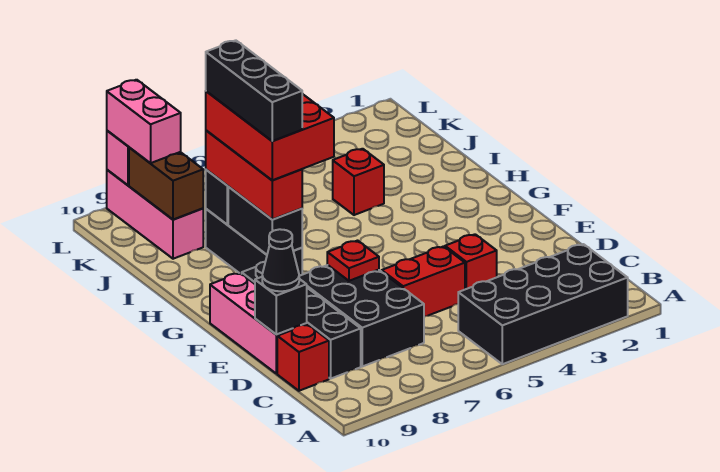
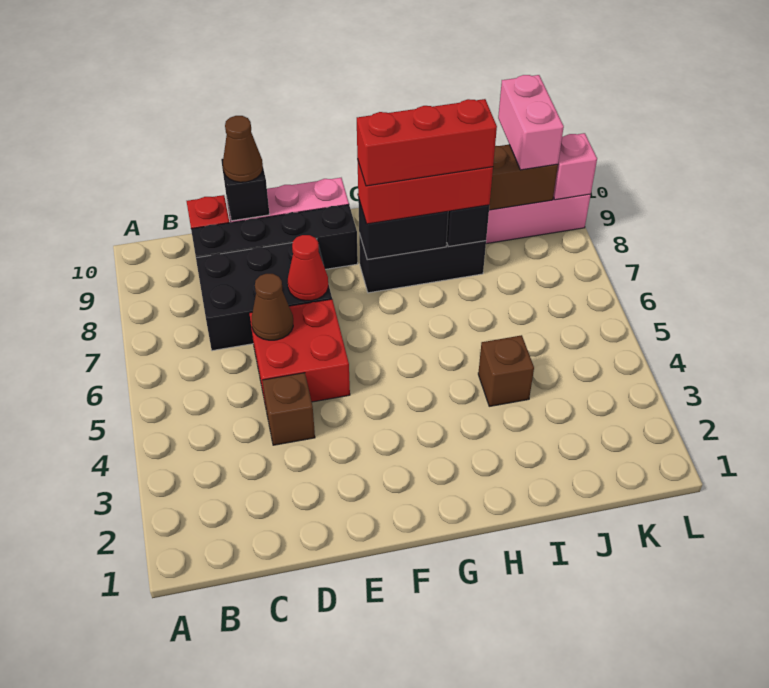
black 2x4 brick [458,244,628,364] -> none
red 1x1 brick [445,234,497,289] -> brown 1x1 brick [262,373,315,445]
red 1x2 brick [382,246,465,316] -> red 2x2 brick [249,299,350,406]
none -> brown 1x1 cone [251,274,293,340]
black 1x1 cone [262,229,299,291] -> brown 1x1 cone [223,116,263,182]
red 1x1 plate [327,241,379,281] -> red 1x1 cone [288,235,328,301]
red 2x3 brick [206,91,334,180] -> red 1x3 brick [357,99,497,186]
black 1x3 brick [206,40,302,141] -> none
red 1x1 brick [333,149,384,215] -> brown 1x1 brick [478,335,534,406]
pink 1x2 brick [107,80,181,163] -> pink 1x2 brick turned to [498,75,564,170]

